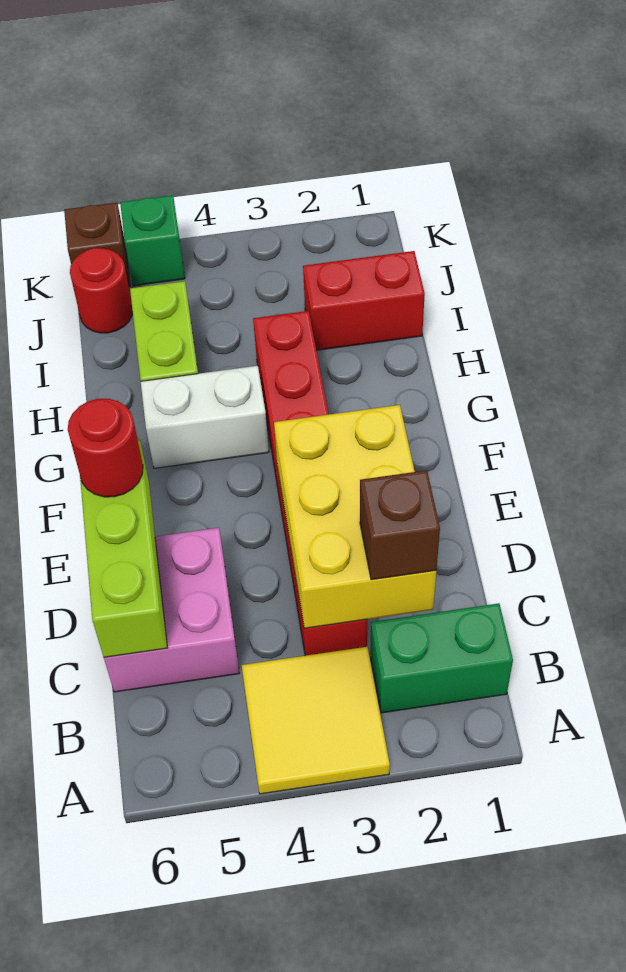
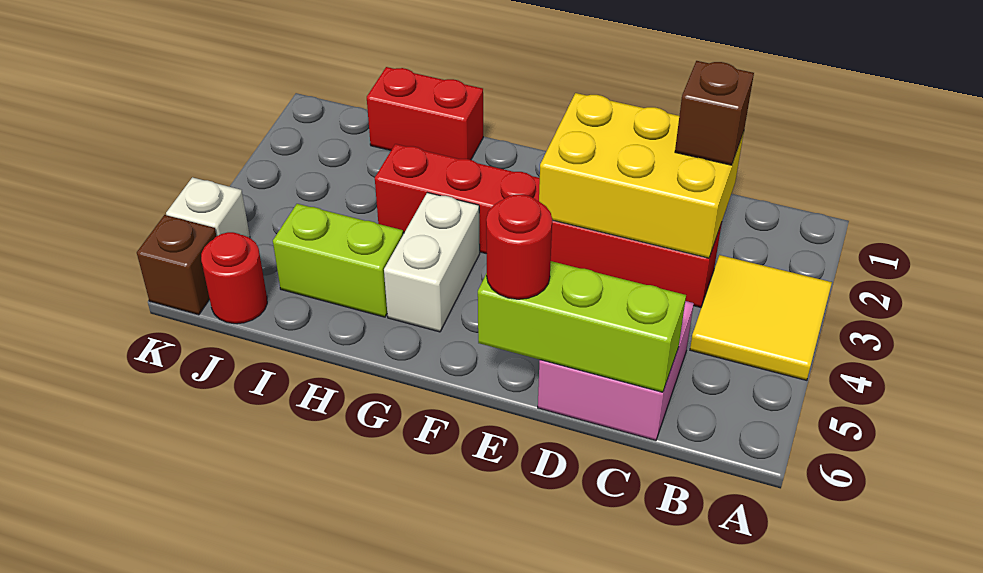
green 1x2 brick [371,603,513,713] -> none
red 1x2 brick [303,251,425,350] -> red 1x2 brick turned to [367,67,483,160]
green 1x1 brick [120,195,185,286] -> white 1x1 brick [166,177,250,238]

